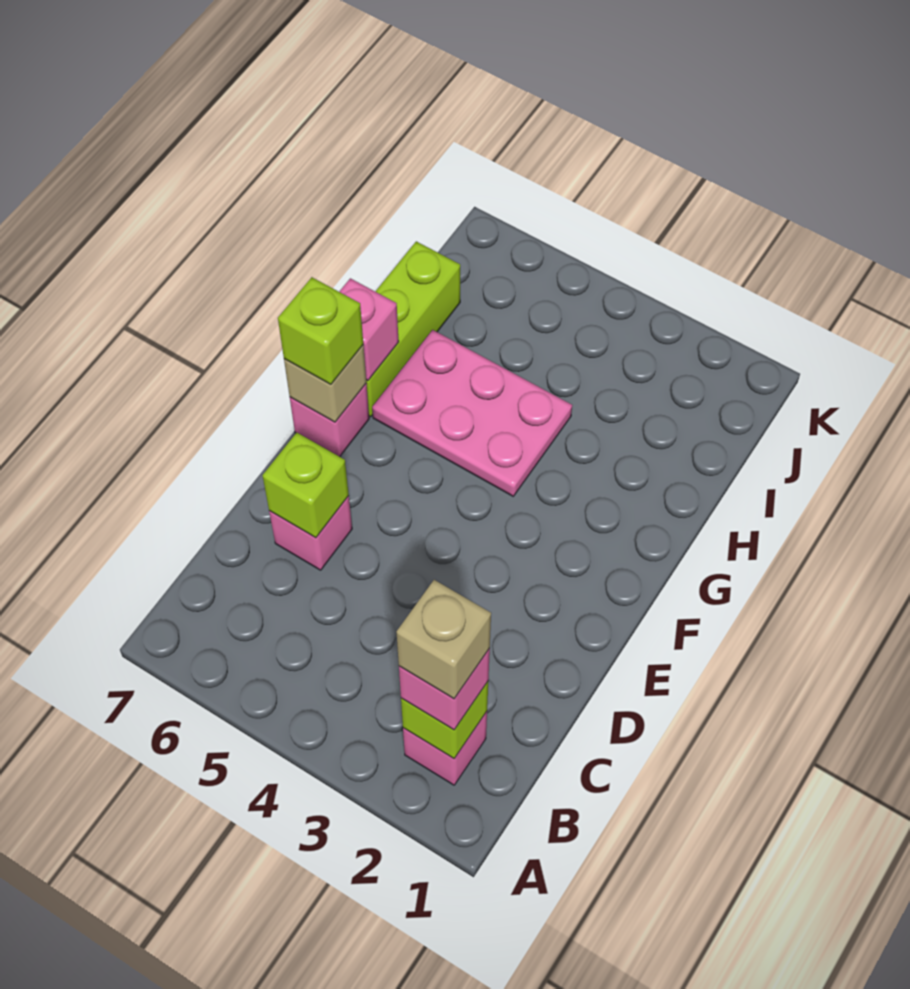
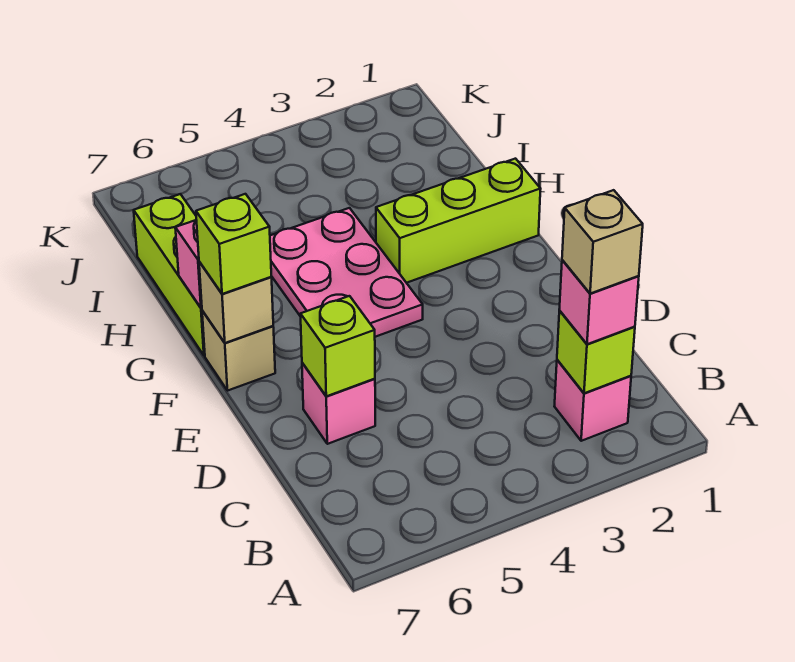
pink 1x1 brick [290,384,369,457] -> tan 1x1 brick [202,311,275,391]
none -> lime 1x3 brick [376,159,540,283]
pink 2x3 plate [372,330,572,496] -> pink 2x3 plate turned to [270,208,423,337]

